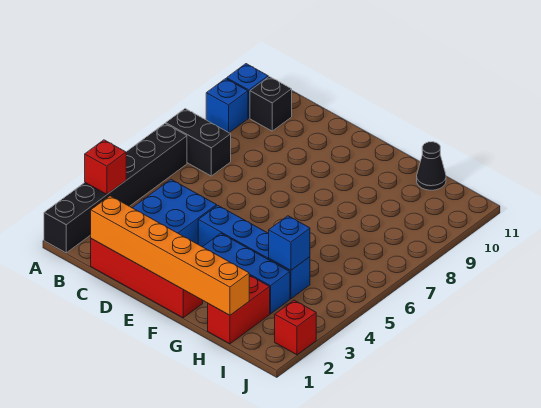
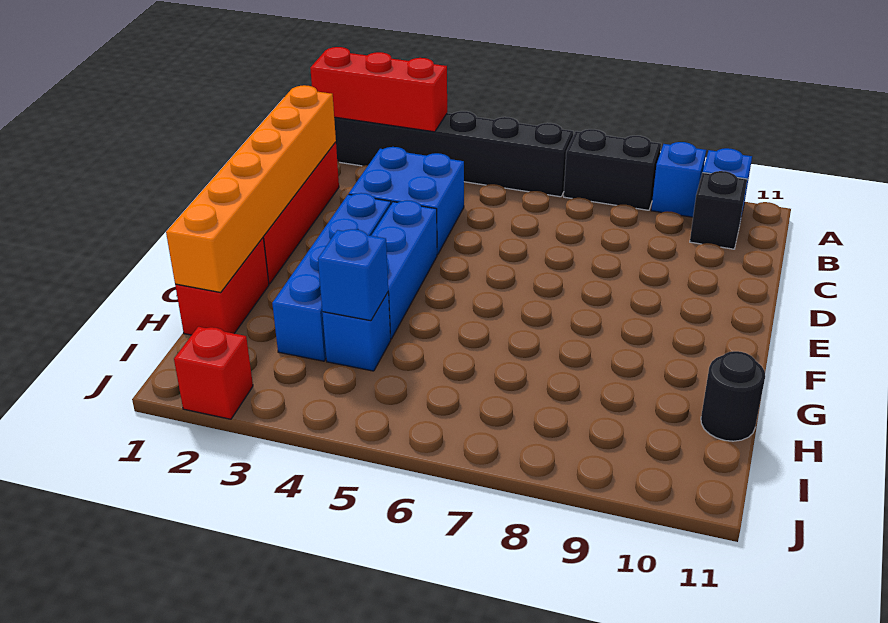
red 1x1 brick [85,140,126,194] -> red 1x3 brick [310,47,447,132]
black 1x2 brick [166,109,231,176] -> black 1x2 brick turned to [564,129,661,210]
blue 1x3 brick [203,233,290,314] -> blue 1x4 brick [272,193,391,361]
red 1x2 brick [208,275,270,344] -> red 1x2 brick turned to [175,238,269,335]
black 1x1 cone [417,142,446,190] -> black 1x1 round brick [701,351,765,441]

